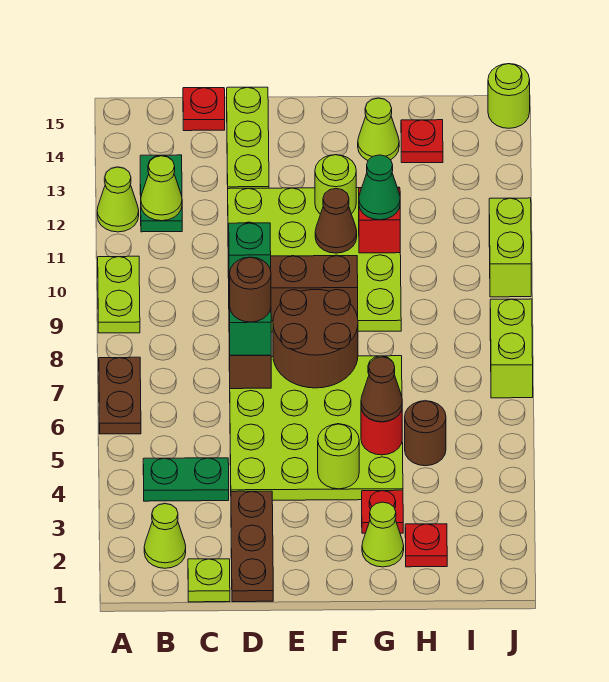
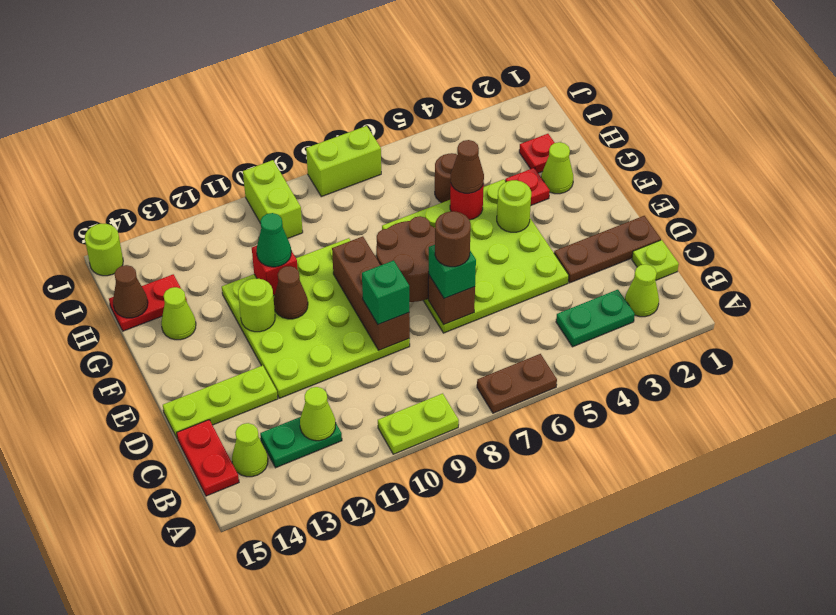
lime 1x1 cone [97,167,139,232] -> lime 1x1 cone moved to [232,423,268,477]
green 1x2 plate [143,458,229,501] -> green 1x2 plate turned to [556,290,635,347]
red 1x1 plate [183,88,225,131] -> red 1x2 plate [177,420,239,496]
red 1x1 plate [401,120,443,163] -> red 1x2 plate [109,274,187,331]
none -> brown 1x1 cone [113,265,148,318]
lime 1x2 brick [489,198,531,297] -> lime 1x2 brick turned to [243,160,303,238]

